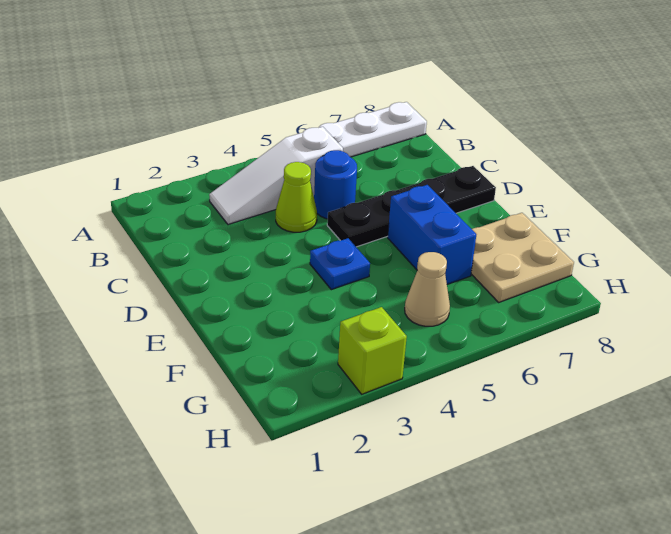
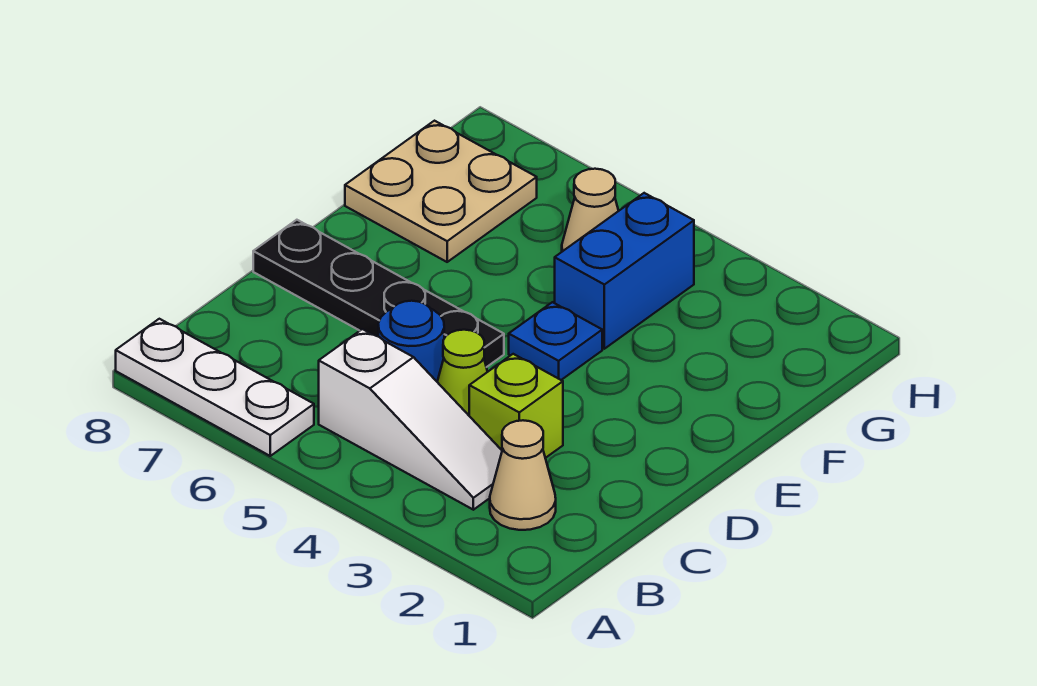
none -> tan 1x1 cone [490,420,556,530]
blue 1x2 brick [388,185,476,284] -> blue 1x2 brick moved to [555,193,694,349]
lime 1x1 brick [338,307,407,394] -> lime 1x1 brick moved to [469,354,563,458]

